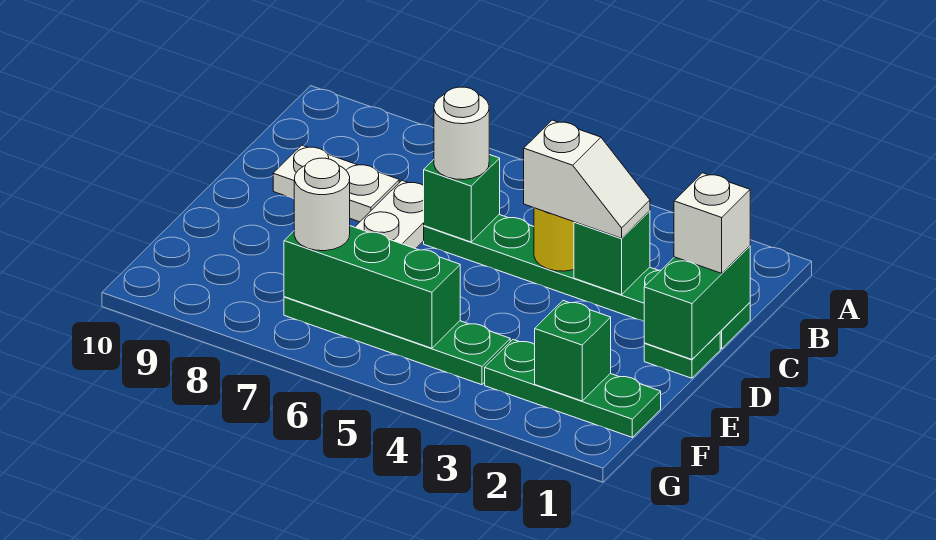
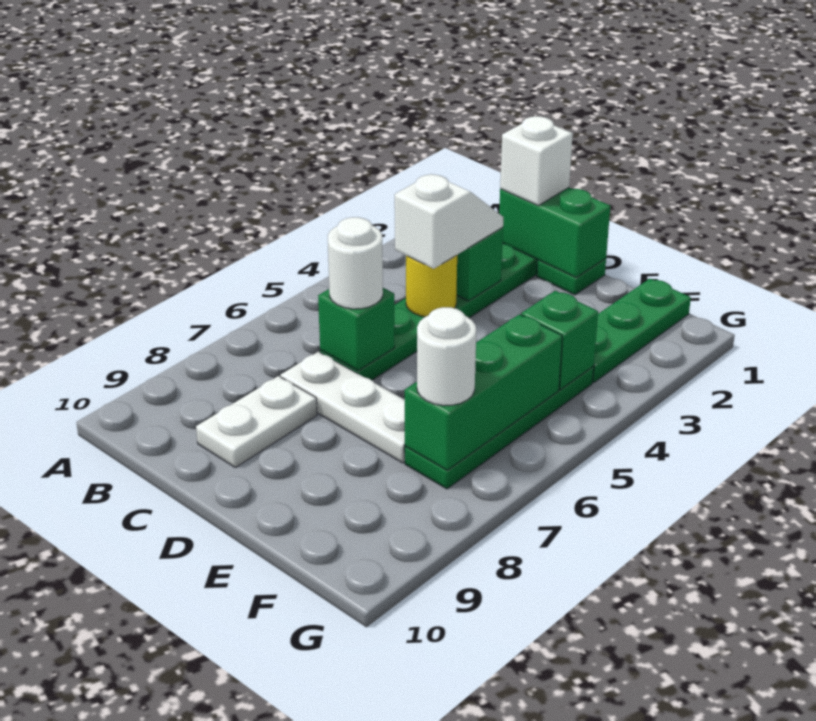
green 1x1 brick [535,301,611,401] -> green 1x1 brick moved to [521,291,598,389]

